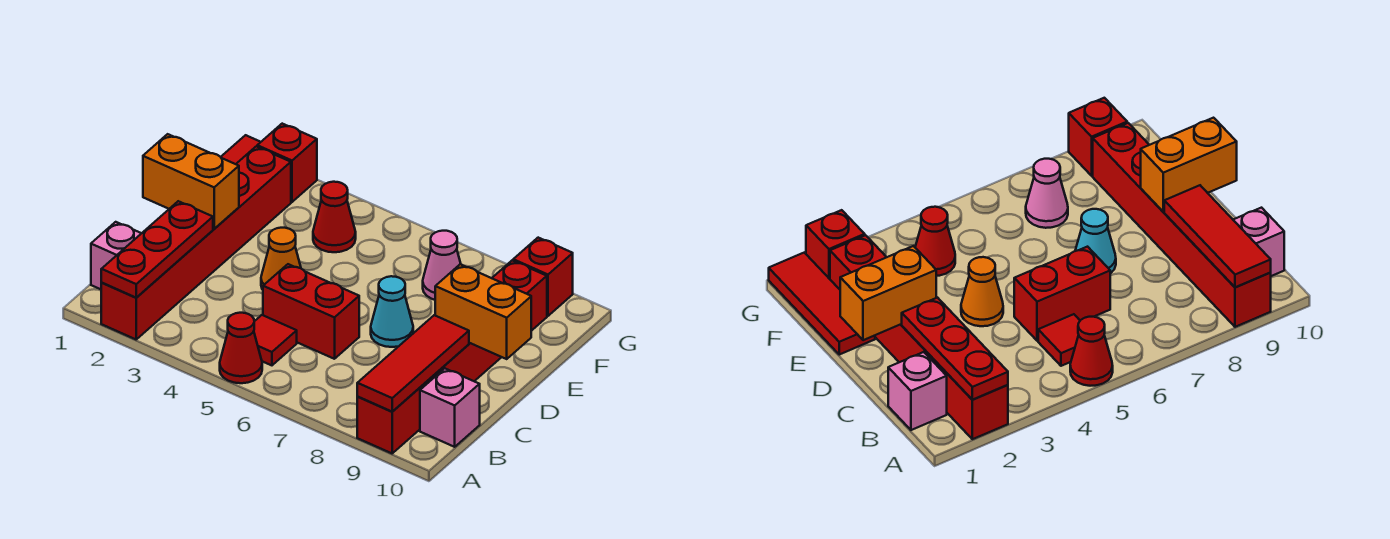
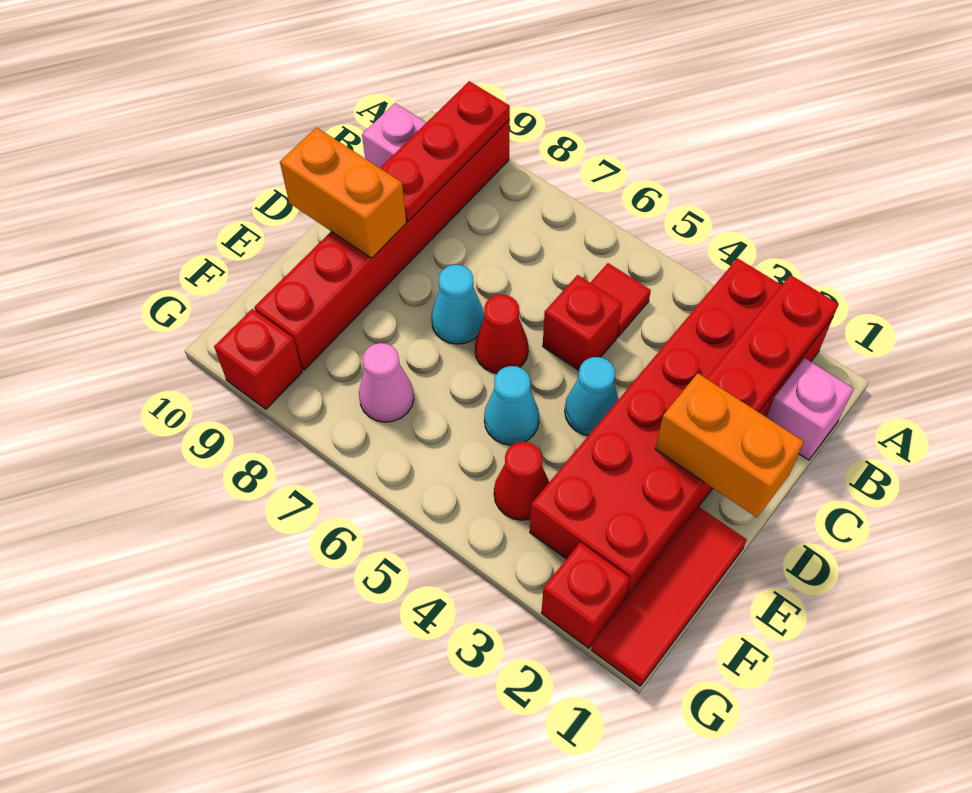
red 1x6 brick [101,146,291,339] -> red 2x6 brick [530,258,833,601]
red 1x1 cone [220,313,262,383] -> red 1x1 cone moved to [475,295,528,373]
red 1x3 tile [357,315,469,412] -> red 1x3 plate [380,81,510,221]
red 1x2 brick [263,264,359,359] -> red 1x1 brick [543,275,622,370]
orange 1x1 cone [261,228,301,290] -> cyan 1x1 cone [565,357,619,436]
none -> cyan 1x1 cone [484,366,539,445]

